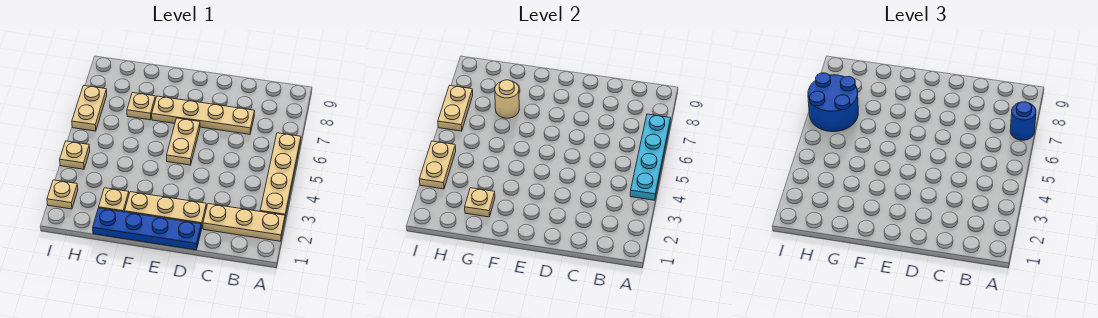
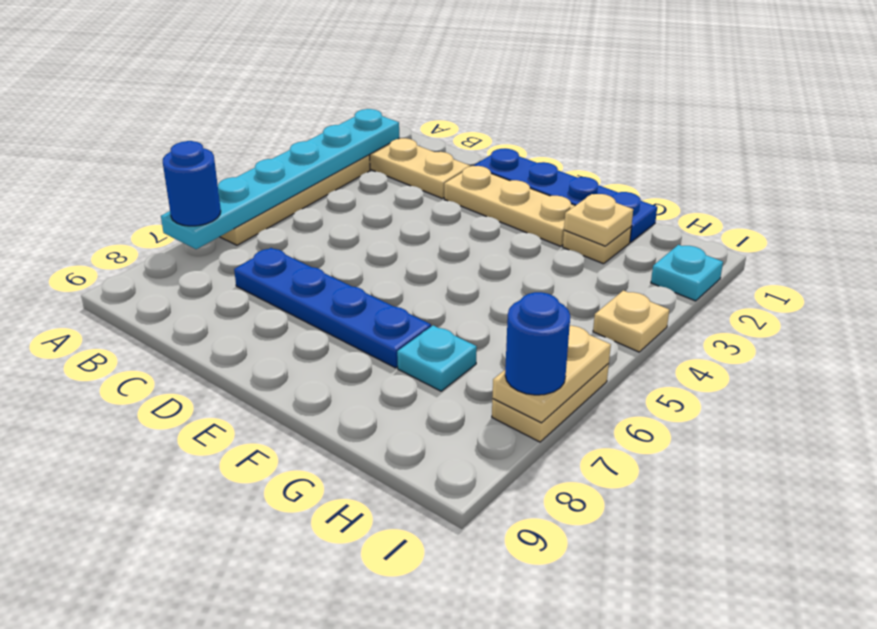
cyan 1x4 plate [630,114,671,200] -> cyan 1x6 plate [161,109,399,249]
tan 1x4 plate [152,96,255,134] -> blue 1x4 plate [234,248,431,368]
tan 1x2 plate [167,118,200,165] -> none
tan 1x1 plate [127,93,156,120] -> cyan 1x1 plate [397,325,477,391]
tan 1x1 round brick [495,80,519,118] -> none
blue 2x2 round brick [808,73,858,132] -> blue 1x1 round brick [505,292,570,395]
tan 1x1 plate [47,180,78,209] -> cyan 1x1 plate [651,245,723,301]
tan 1x2 plate [419,141,456,189] -> none

